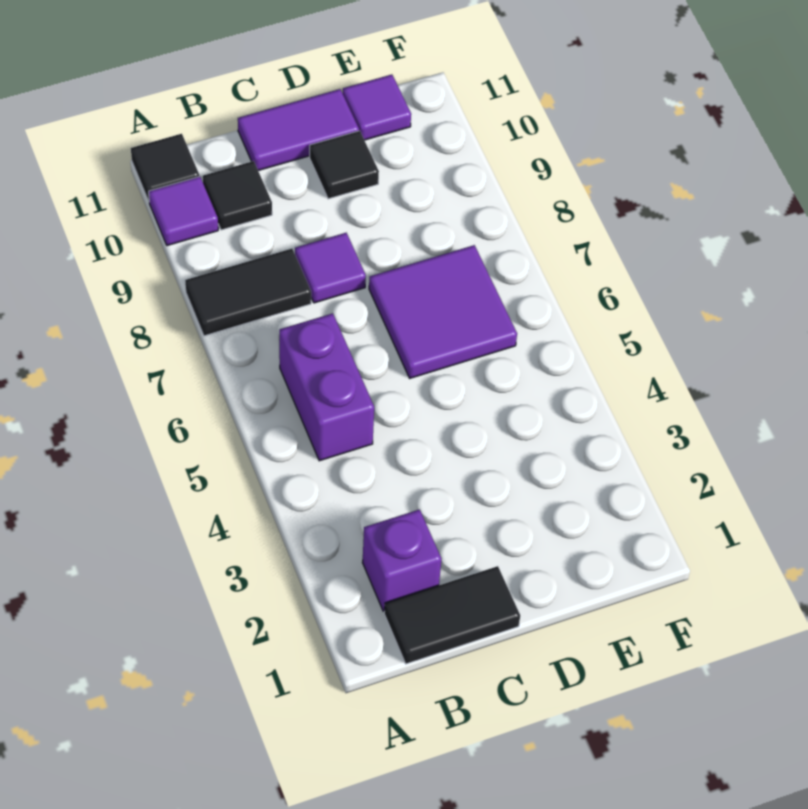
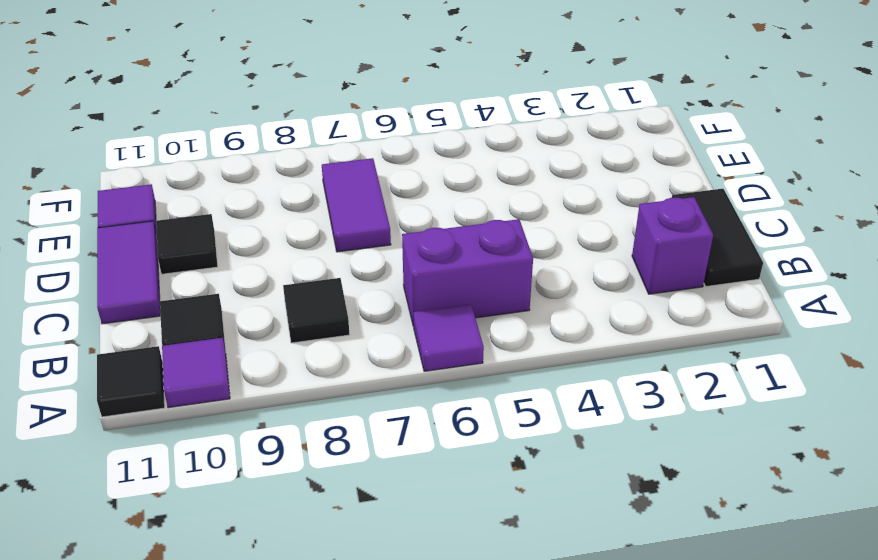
black 1x2 tile [185,249,311,336] -> black 1x1 tile [283,278,350,343]
purple 1x1 tile [295,233,366,303] -> purple 1x1 tile moved to [413,304,484,371]
purple 2x2 tile [369,245,517,378] -> purple 1x2 tile [322,158,391,252]

